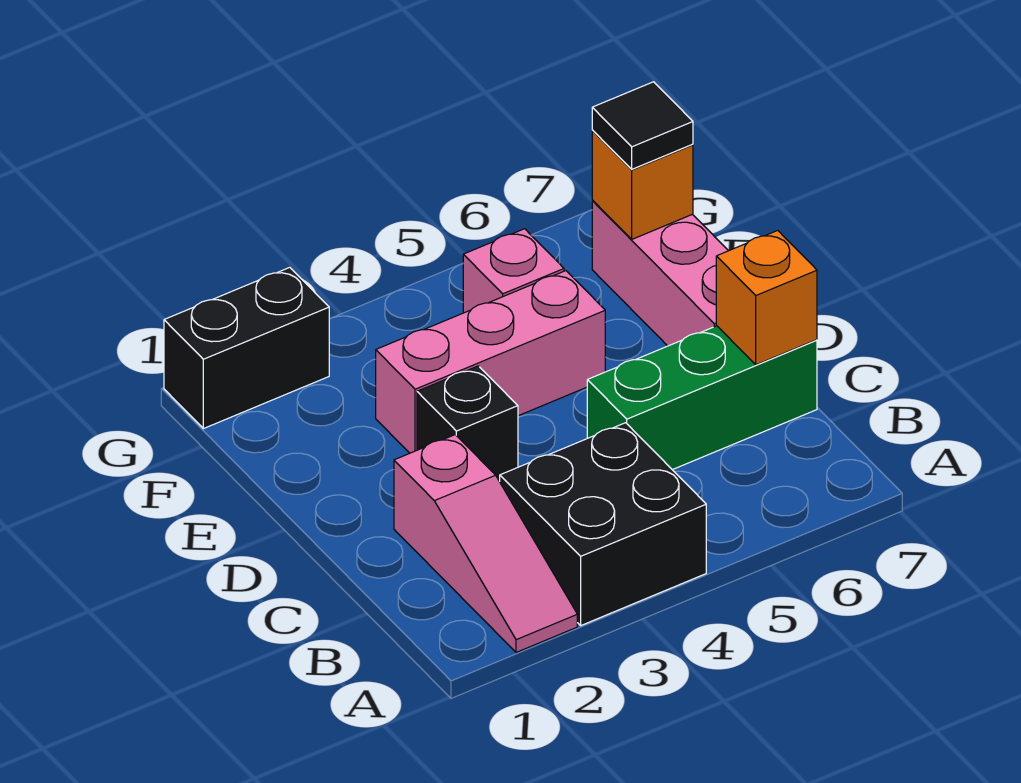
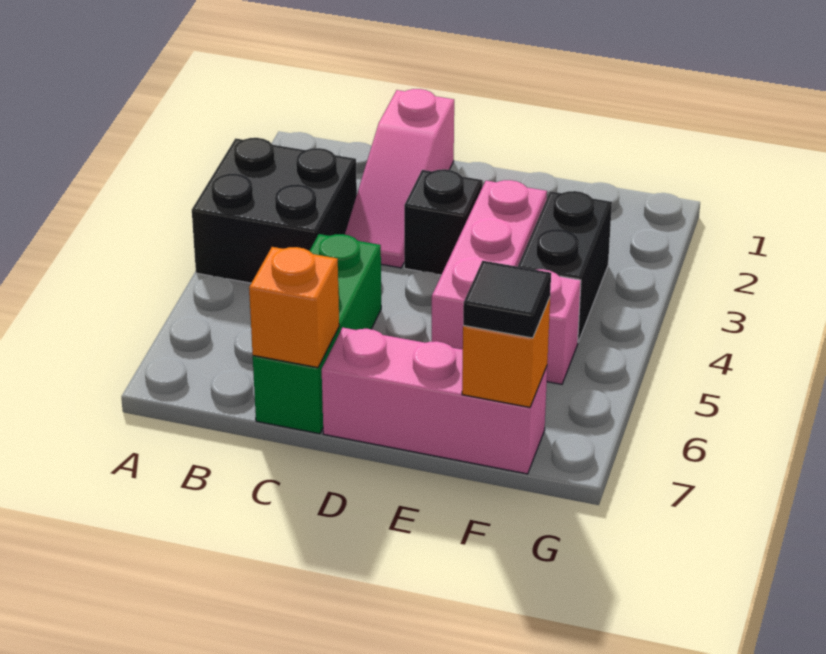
pink 1x3 slope [394,435,577,652] -> pink 1x3 slope turned to [345,89,454,268]
black 1x2 brick [164,267,329,429] -> black 1x2 brick moved to [518,191,612,342]

